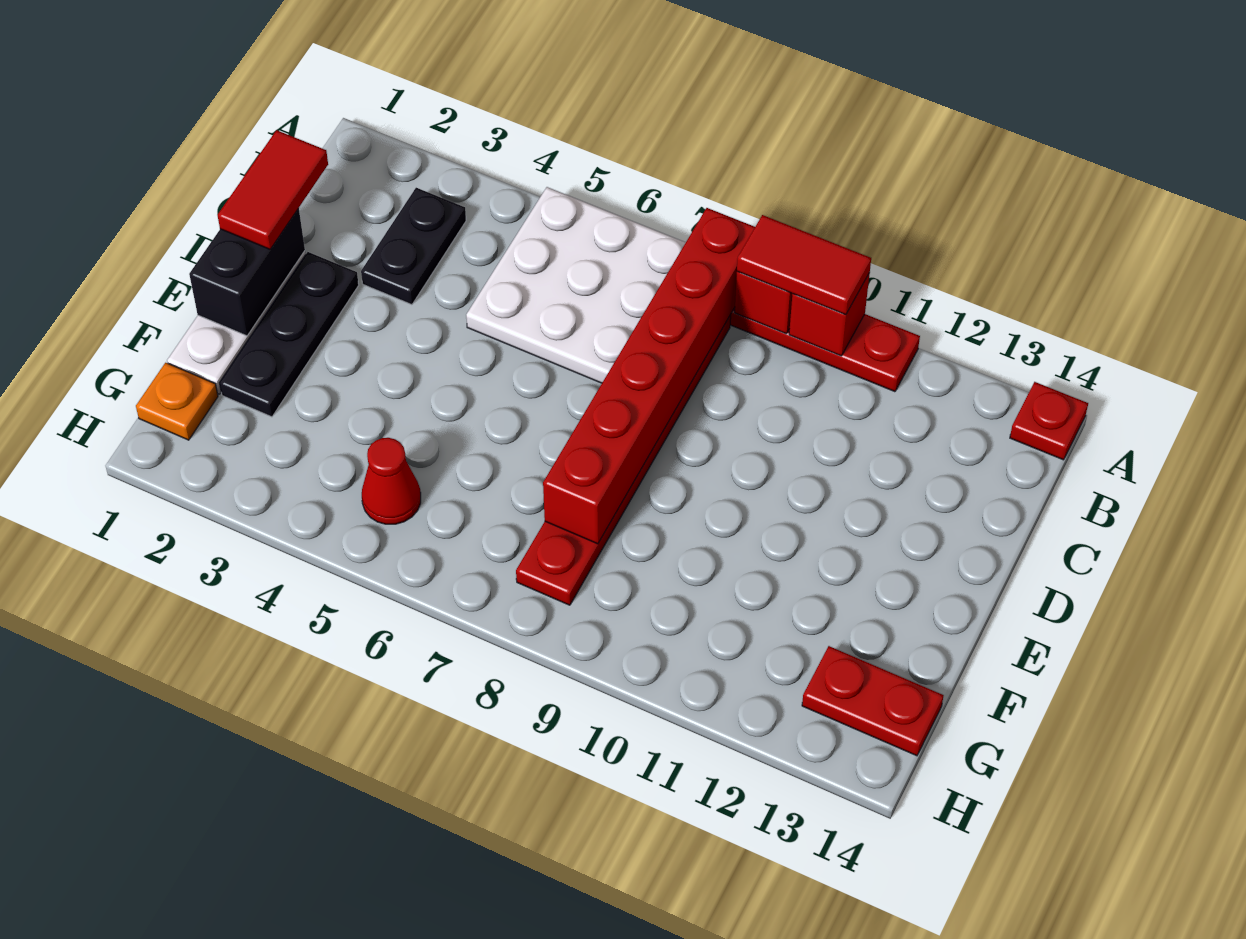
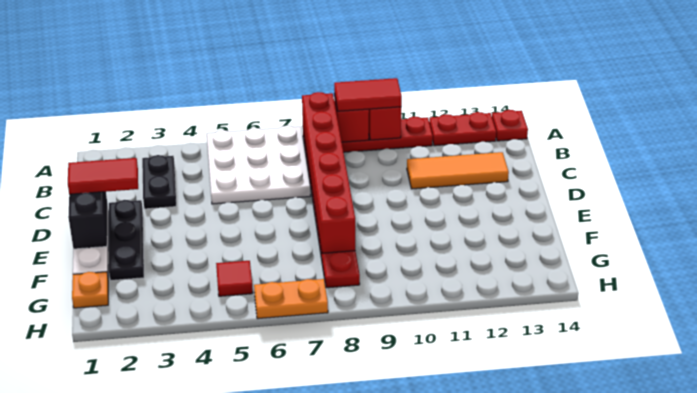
red 1x2 tile [218,130,328,249] -> red 1x2 tile turned to [68,158,138,194]
none -> orange 1x3 tile [407,152,509,189]
red 1x1 cone [362,438,421,524] -> red 1x1 tile [216,261,253,296]
red 1x2 plate [802,646,944,756] -> red 1x2 plate moved to [429,112,496,146]
none -> orange 1x2 plate [254,279,328,319]

